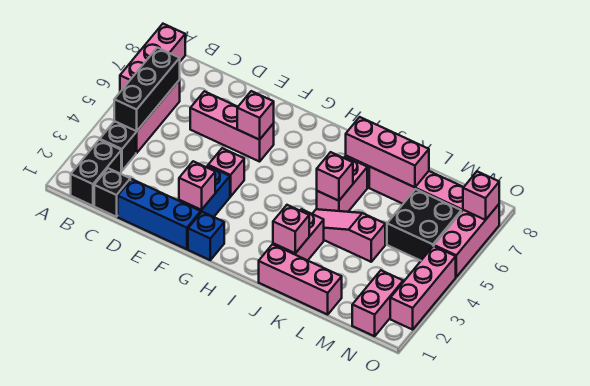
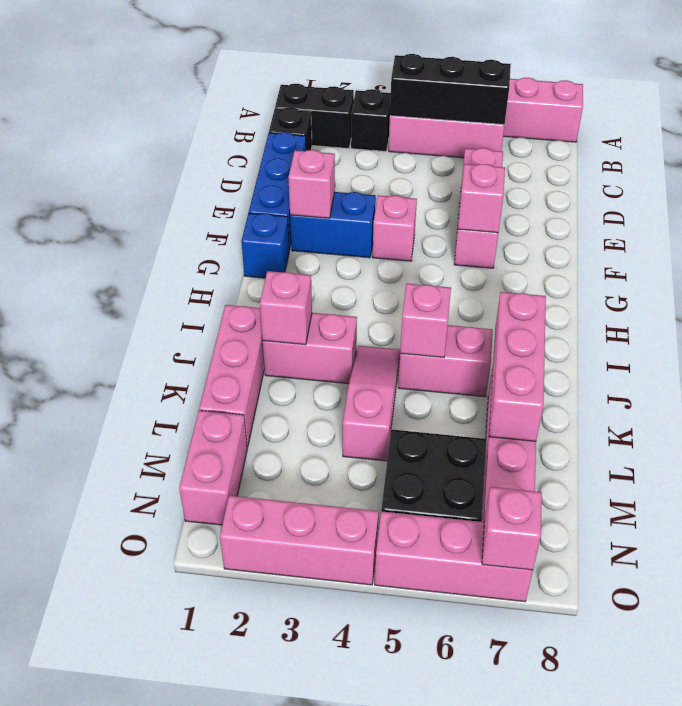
pink 1x2 brick [352,270,403,336] -> pink 1x2 brick turned to [179,411,247,525]

